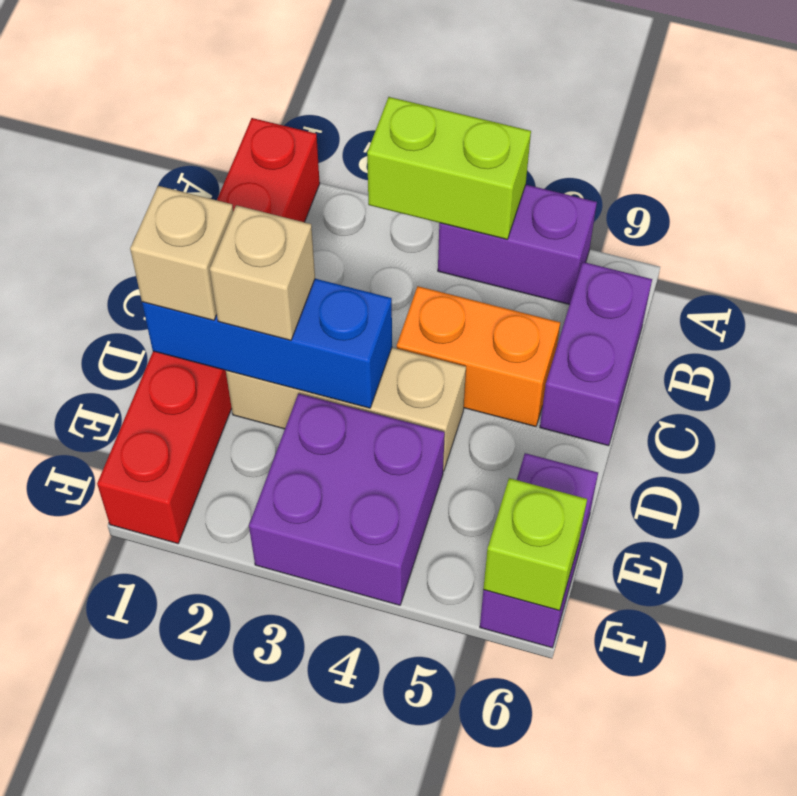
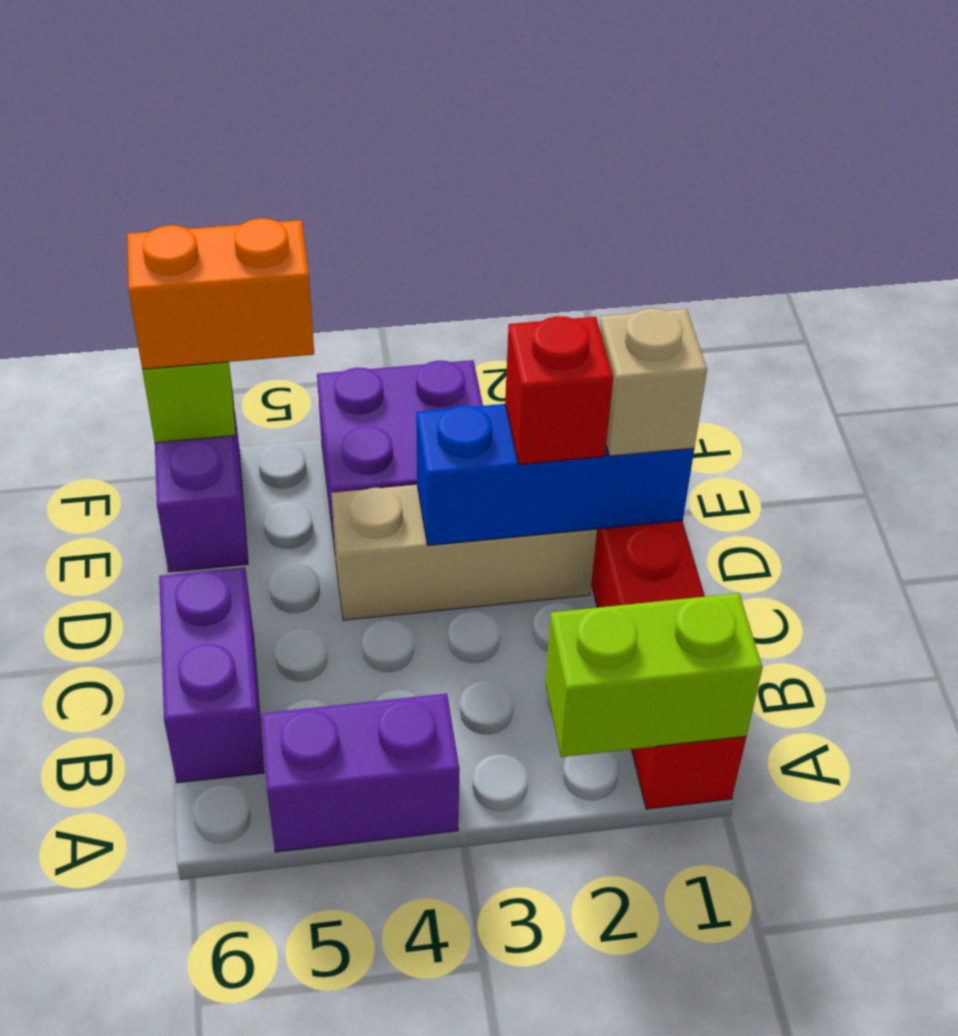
lime 1x2 brick [367,97,531,239] -> lime 1x2 brick moved to [545,593,763,757]
orange 1x2 brick [397,286,560,427] -> orange 1x2 brick moved to [127,218,314,369]
tan 1x1 brick [210,205,315,340] -> red 1x1 brick [505,316,613,464]

